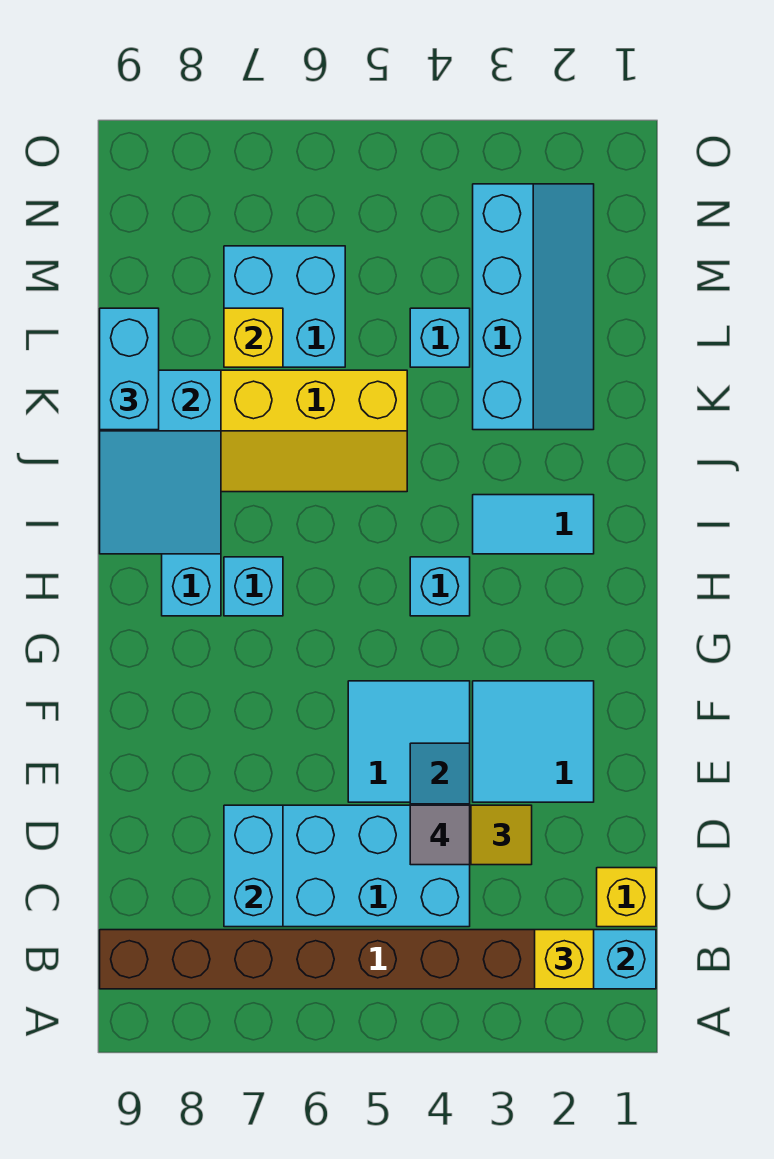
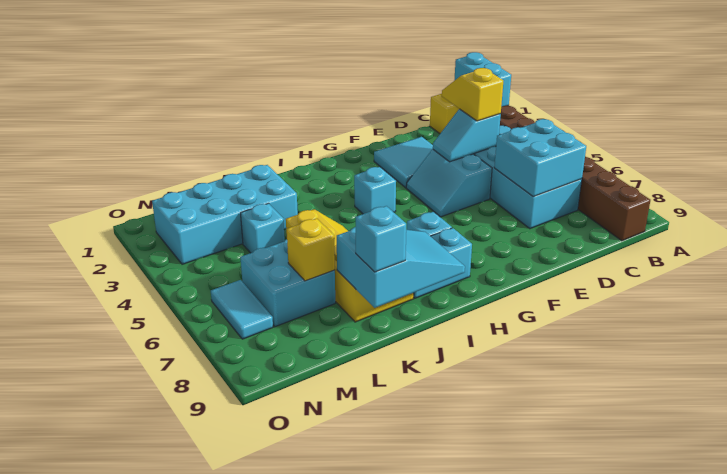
yellow 1x1 brick [535,930,594,989] -> none
cyan 1x2 brick [224,805,283,927] -> cyan 2x2 brick [494,119,586,197]
grey 1x1 tile [410,805,470,865] -> none
cyan 2x2 tile [348,681,470,802] -> cyan 2x2 slope [406,149,492,217]
cyan 1x2 tile [473,495,594,554] -> cyan 1x2 tile moved to [211,280,273,339]
cyan 2x4 slope [473,184,594,430] -> cyan 2x4 brick [152,165,298,264]
cyan 1x2 brick [100,308,159,430] -> cyan 1x1 brick [355,206,406,272]

